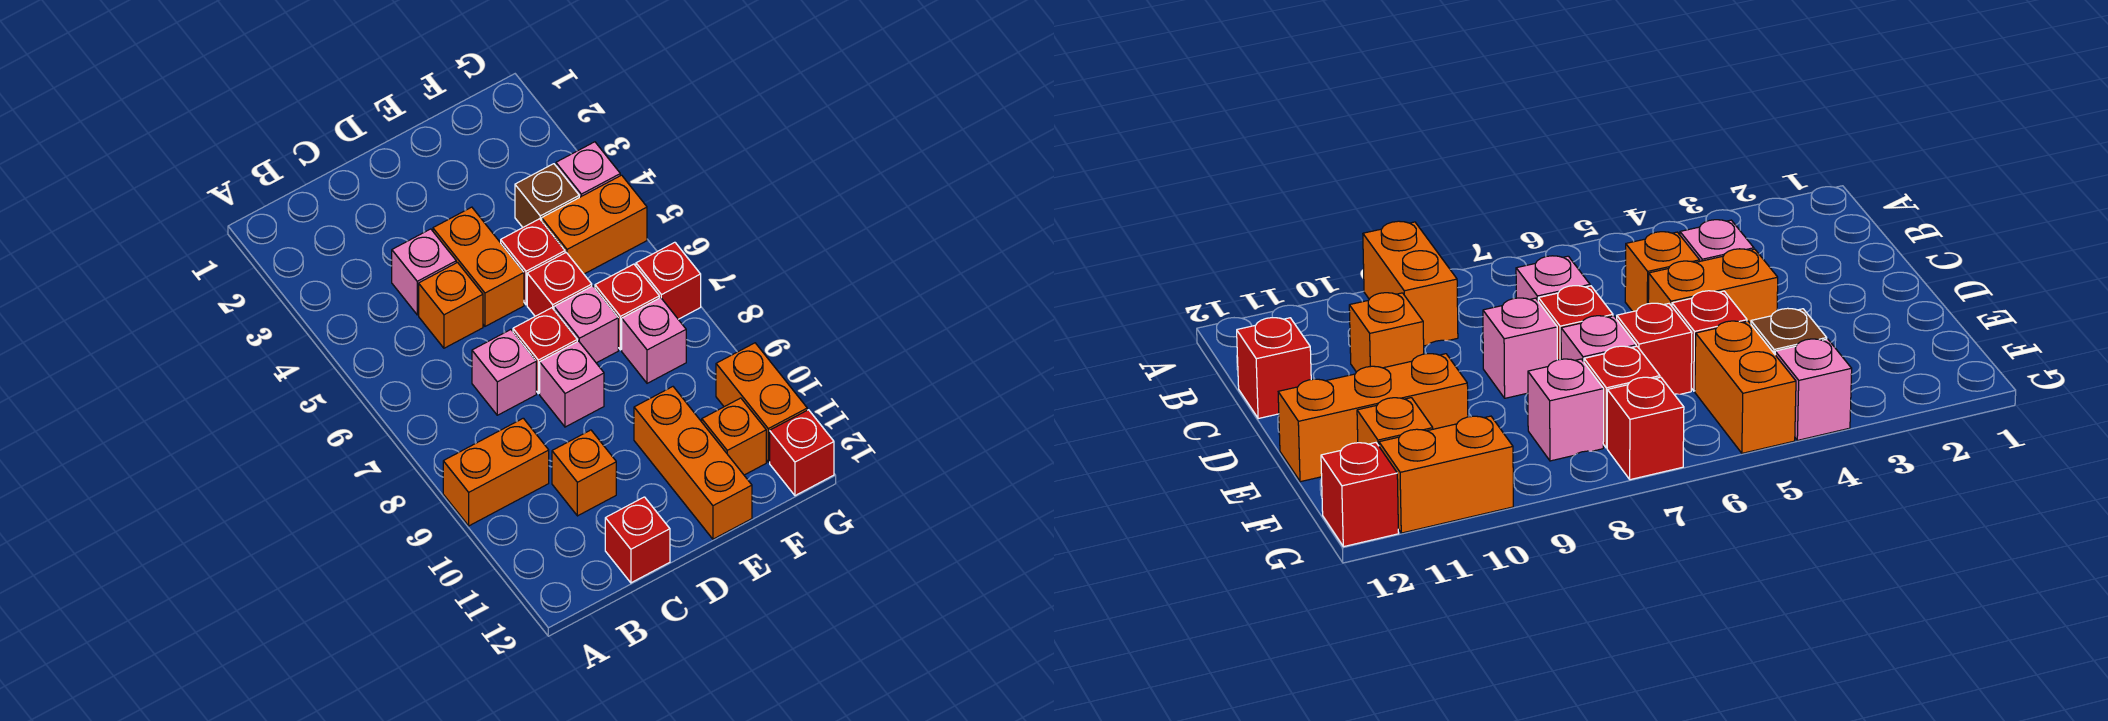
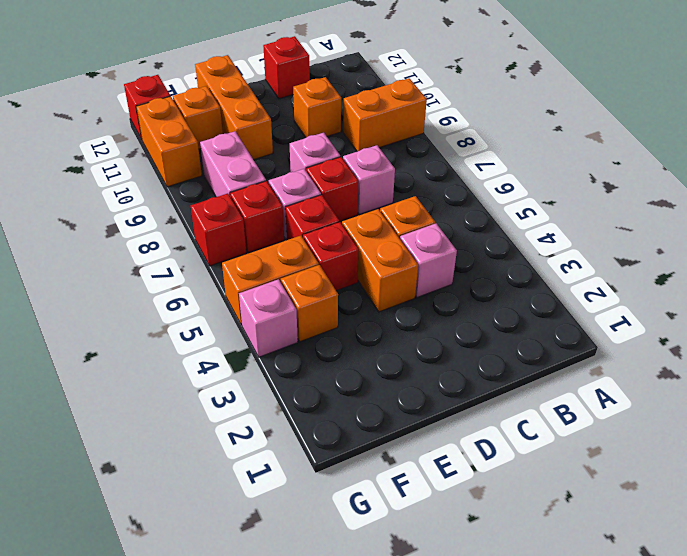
brown 1x1 brick [515,164,579,227] -> orange 1x1 brick [281,265,338,342]
pink 1x1 brick [622,298,686,383] -> pink 1x2 brick [200,131,266,197]

